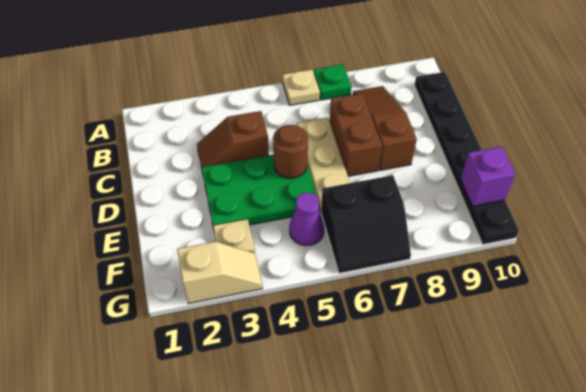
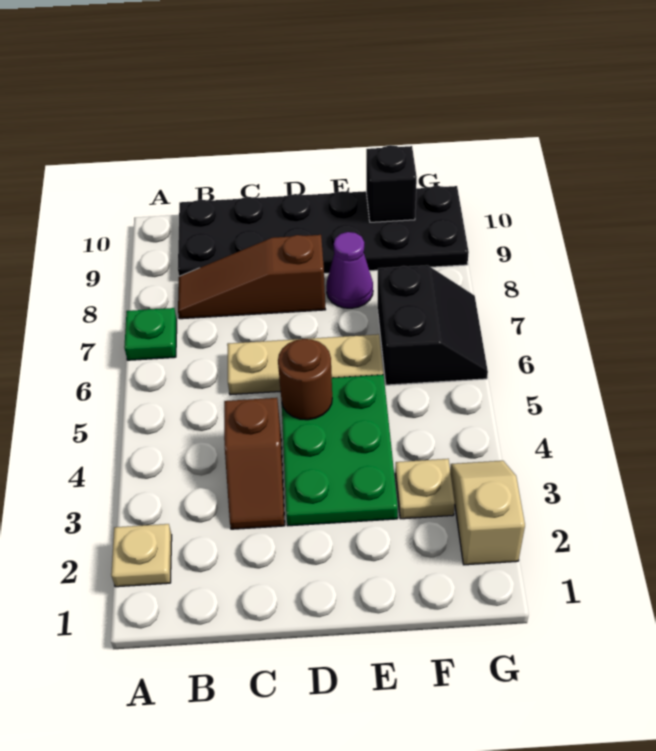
tan 1x1 plate [283,70,320,105] -> tan 1x1 plate moved to [111,524,172,587]
black 1x6 plate [414,72,519,244] -> black 2x6 plate [178,186,469,276]
brown 1x2 brick [330,94,382,176] -> none
purple 1x1 cone [289,193,324,246] -> purple 1x1 cone moved to [326,232,373,308]
purple 1x1 brick [461,147,515,206] -> black 1x1 brick [366,145,417,222]

